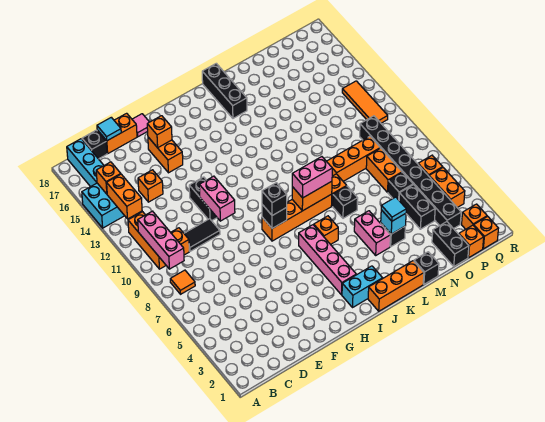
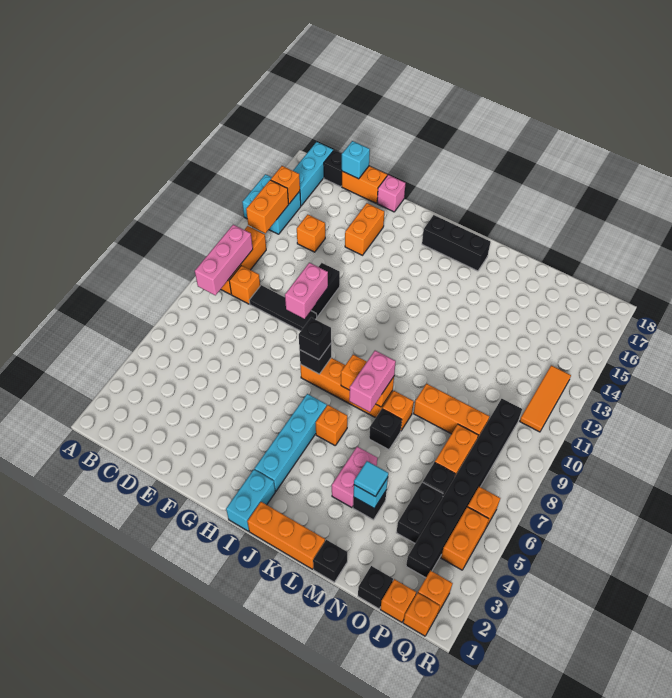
orange 1x1 tile [170,270,195,294] -> none
black 1x2 tile [184,219,220,251] -> black 1x3 tile [249,285,317,331]
cyan 1x1 tile [97,117,121,141] -> cyan 1x1 brick [342,141,370,179]
orange 1x1 brick [147,116,172,148] -> none
pink 1x1 tile [132,114,149,137] -> pink 1x1 brick [377,175,406,212]
cyan 1x2 brick [342,266,383,307] -> cyan 1x2 brick turned to [226,470,275,531]
pink 1x4 brick [299,225,356,295] -> cyan 1x4 brick [255,394,327,491]
pink 1x2 brick [292,157,332,198] -> pink 1x2 brick turned to [349,351,396,412]
black 1x3 brick [202,63,247,118] -> black 1x3 brick turned to [422,215,491,271]
black 1x2 brick [432,222,469,266] -> black 1x1 brick [358,566,393,609]

